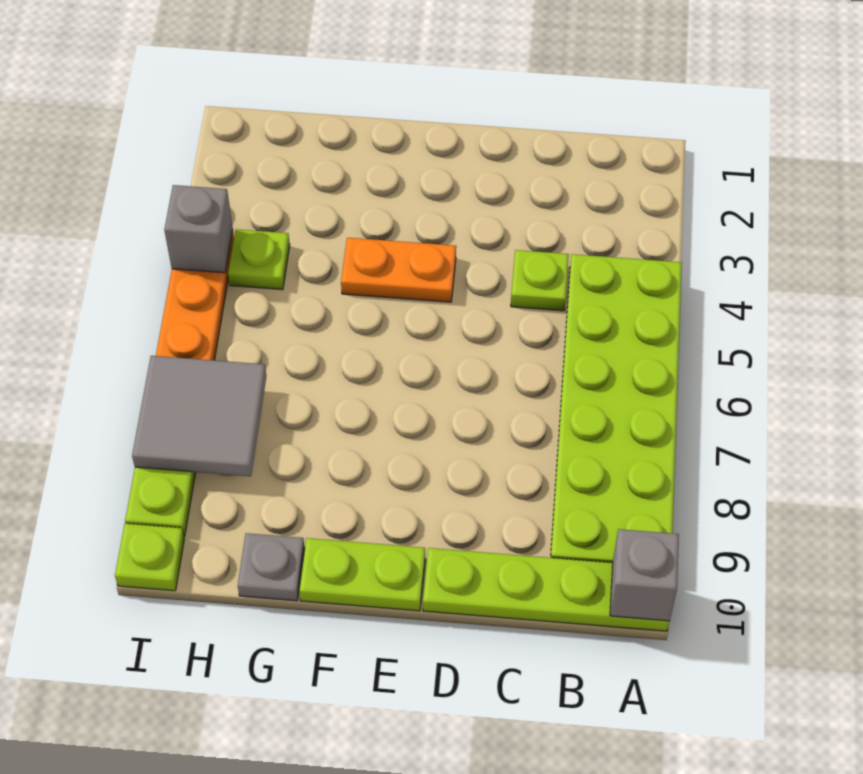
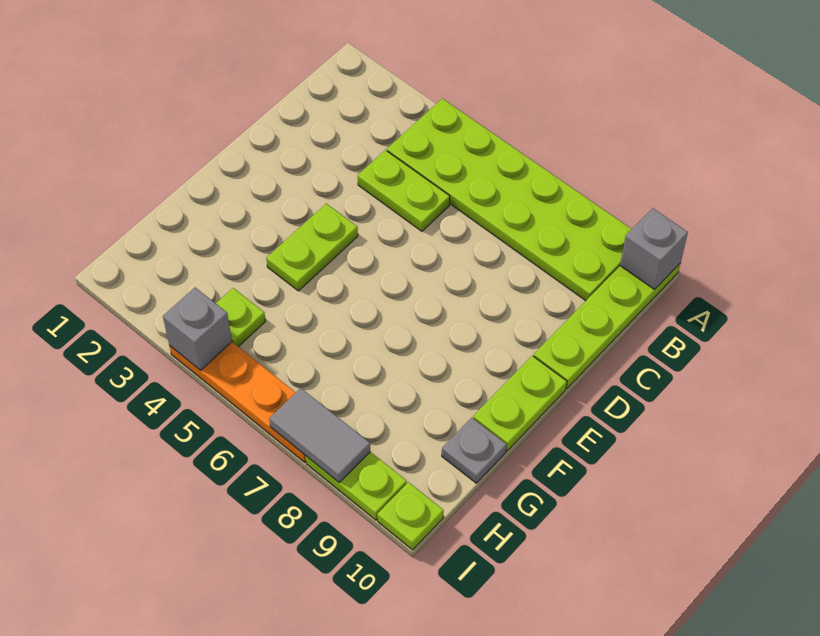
lime 1x1 plate [511,250,569,311] -> lime 1x2 plate [358,150,450,231]
orange 1x2 plate [341,238,456,302] -> lime 1x2 plate [266,204,358,291]
grey 2x2 tile [132,356,266,476] -> grey 1x2 tile [269,388,370,483]

